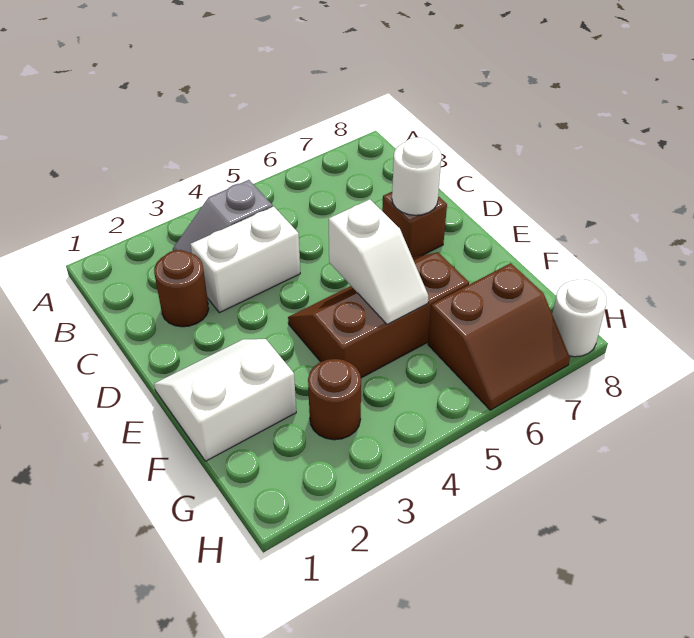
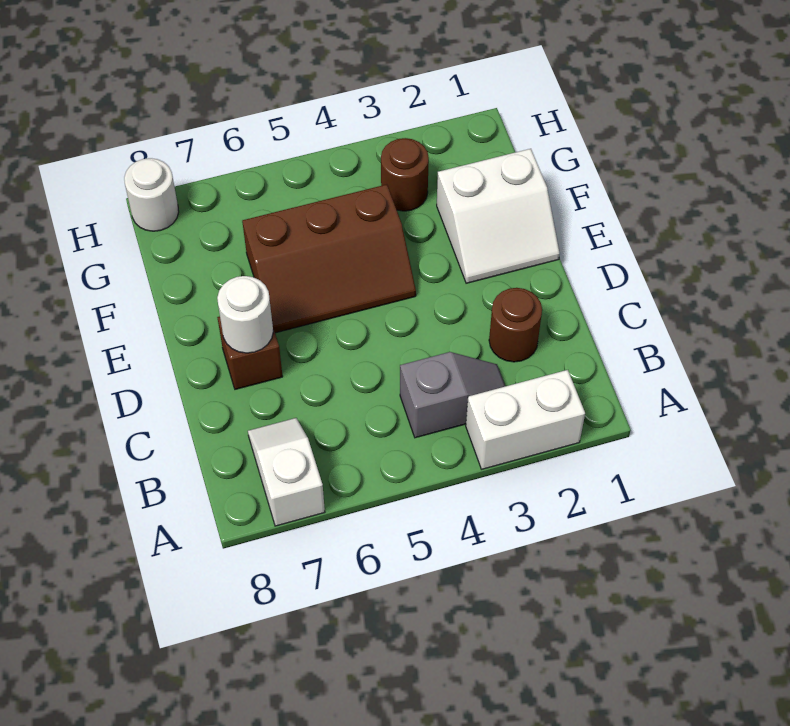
white 1x2 brick [191,206,300,313] -> white 1x2 brick moved to [466,370,585,469]
white 1x2 slope [329,199,428,325] -> white 1x2 slope moved to [248,418,325,526]
brown 2x2 slope [428,263,570,410] -> none

